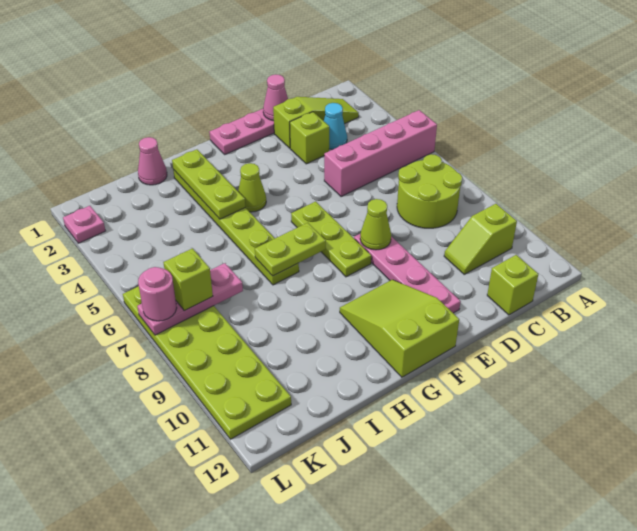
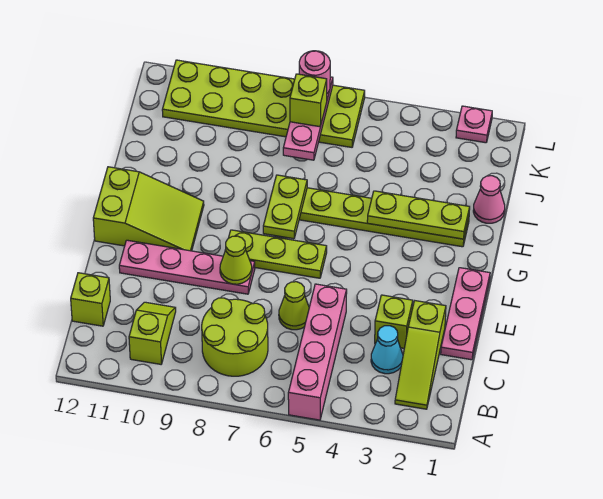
pink 1x1 cone [263,74,288,121] -> none
lime 1x1 cone [238,163,266,212] -> lime 1x1 cone moved to [279,282,309,330]

